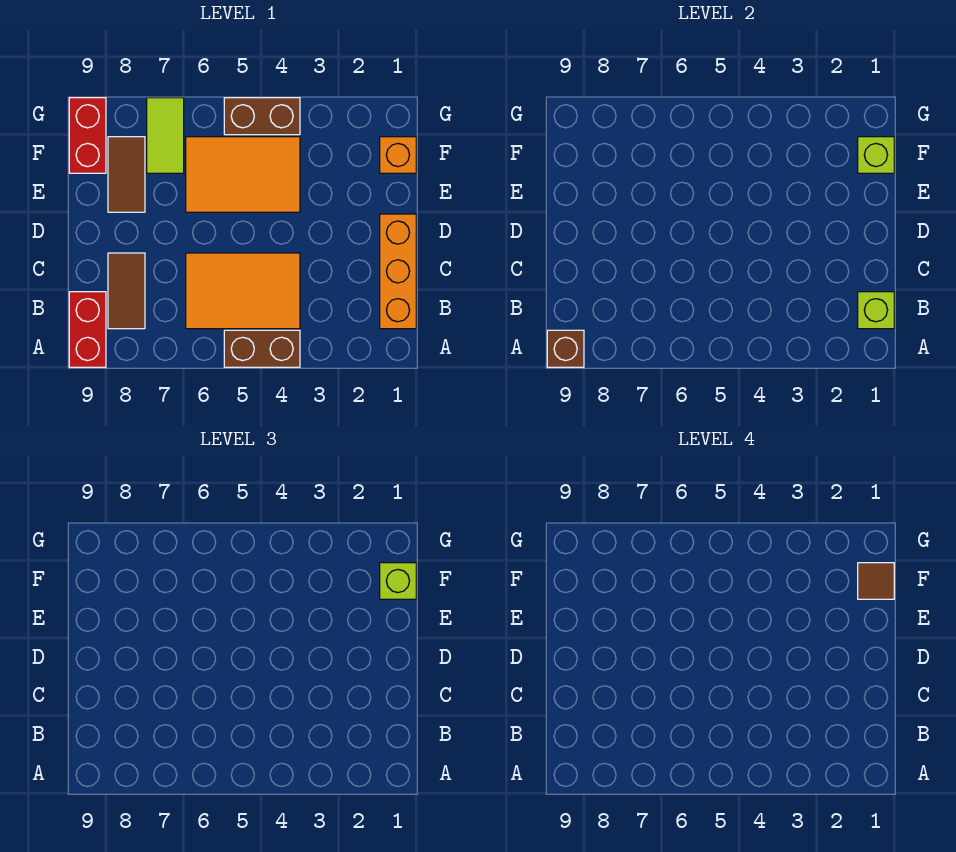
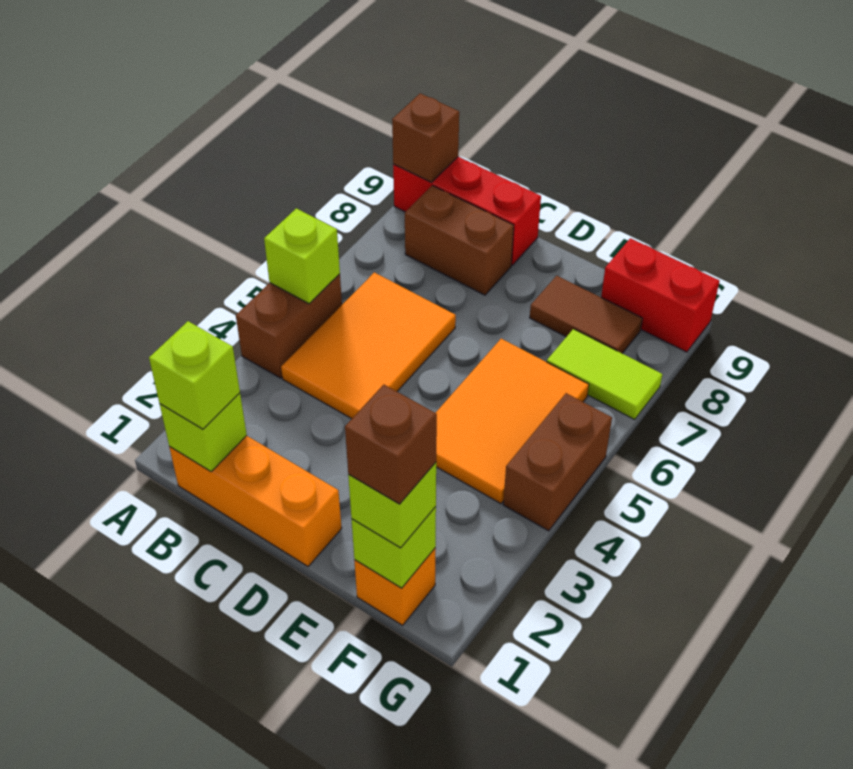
none -> lime 1x1 brick [264,208,340,304]
red 1x2 brick [69,292,106,367] -> red 1x3 brick [393,157,541,265]
none -> lime 1x1 brick [149,321,240,429]
brown 1x2 tile [108,253,145,329] -> brown 1x2 brick [405,185,514,295]
brown 1x1 tile [858,563,894,599] -> brown 1x1 brick [345,385,437,504]

